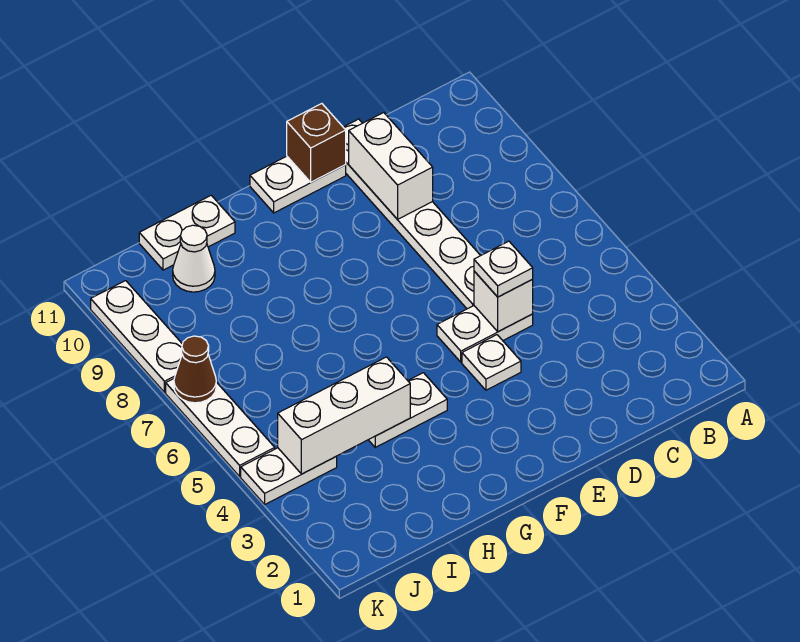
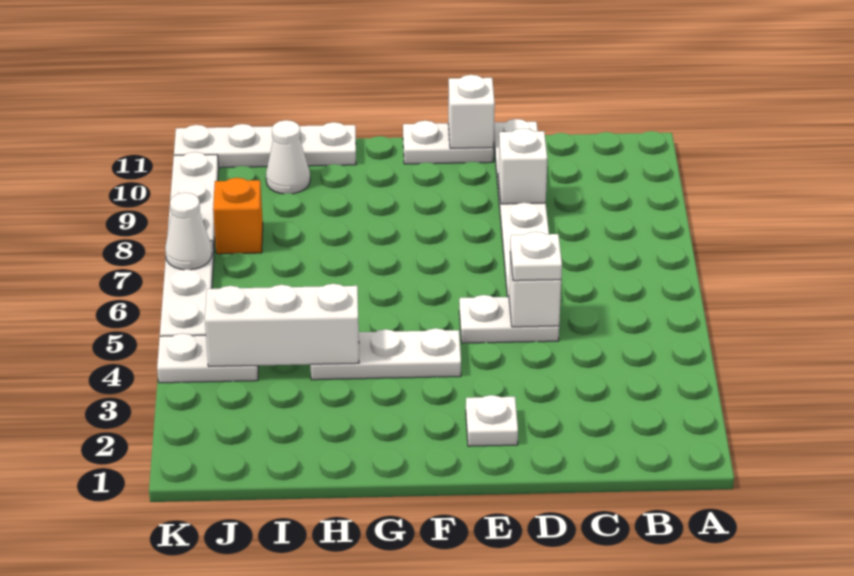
white 1x2 brick [349,113,433,219] -> white 1x1 brick [498,128,547,204]
white 1x1 plate [462,335,521,390] -> white 1x1 plate moved to [466,395,518,446]
brown 1x1 brick [287,104,346,182] -> white 1x1 brick [448,75,495,149]
white 1x2 plate [369,373,447,447] -> white 1x3 plate [311,328,461,380]
white 1x2 plate [139,195,235,270] -> white 1x4 plate [174,122,356,168]
none -> orange 1x1 brick [213,178,263,254]
brown 1x1 cone [174,336,216,403] -> white 1x1 cone [165,193,212,270]

